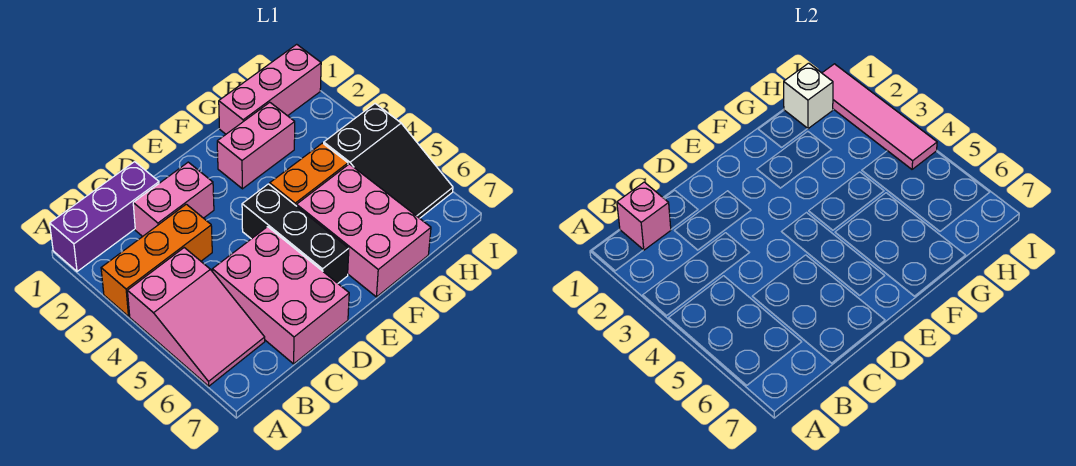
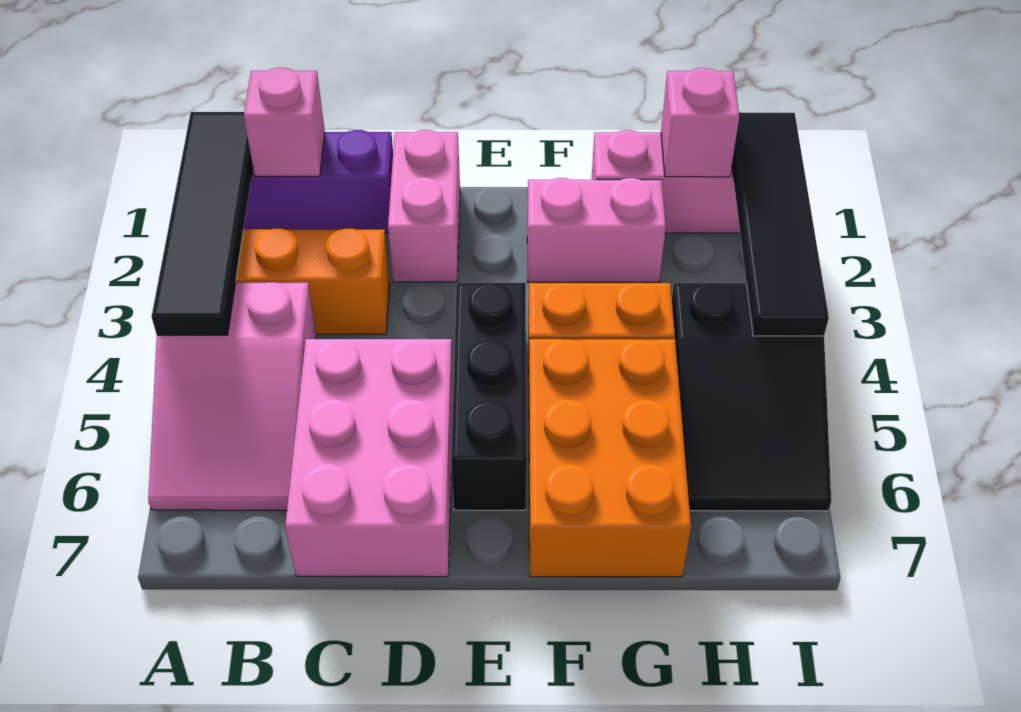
none -> black 1x4 tile [151,112,253,335]
pink 1x2 brick [133,162,214,236] -> pink 1x2 brick turned to [388,130,460,282]
pink 2x3 brick [297,164,431,297] -> orange 2x3 brick [529,339,691,577]
white 1x1 brick [784,63,833,129] -> pink 1x1 brick [661,68,739,177]
pink 1x4 tile [822,64,937,169] -> black 1x4 tile [732,112,829,336]

